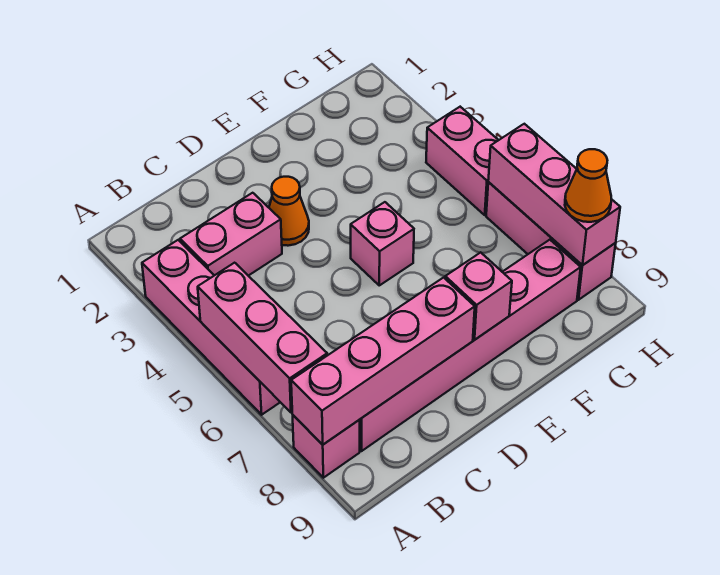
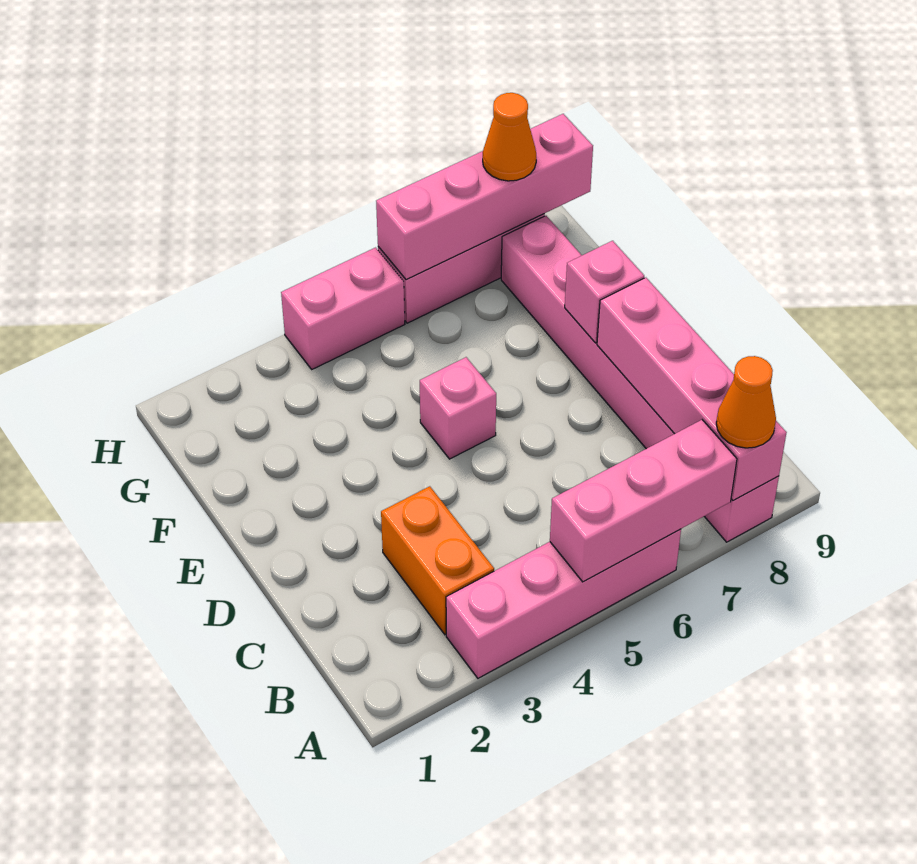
pink 1x2 brick [180,193,282,276] -> orange 1x2 brick [381,486,494,635]
orange 1x1 cone [269,177,309,246] -> orange 1x1 cone moved to [716,356,776,448]
pink 1x3 brick [488,124,620,265] -> pink 1x4 brick [376,114,593,280]

